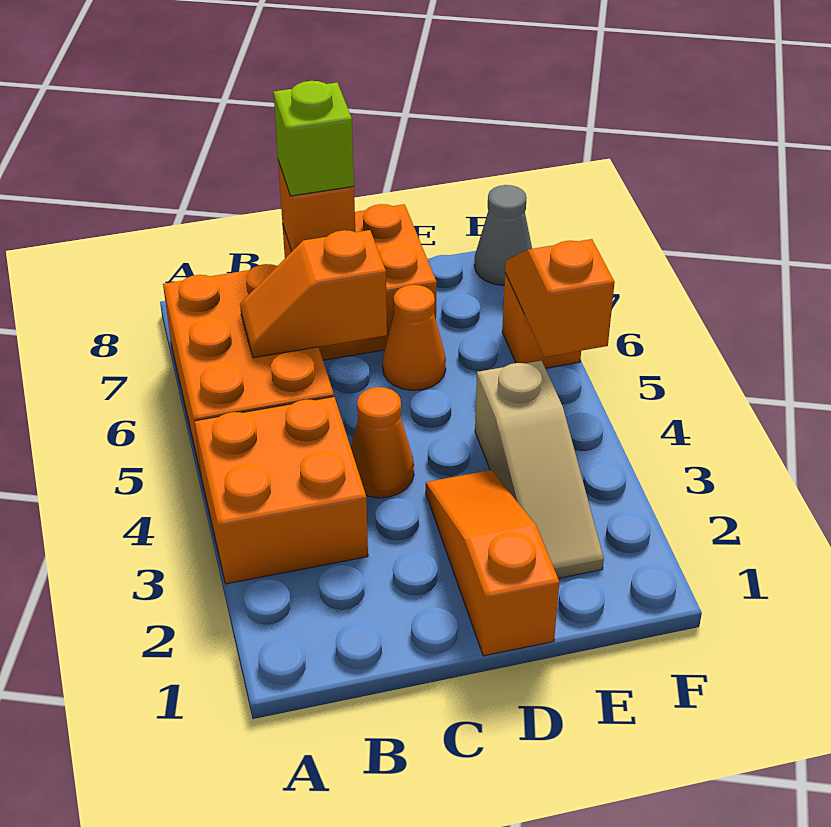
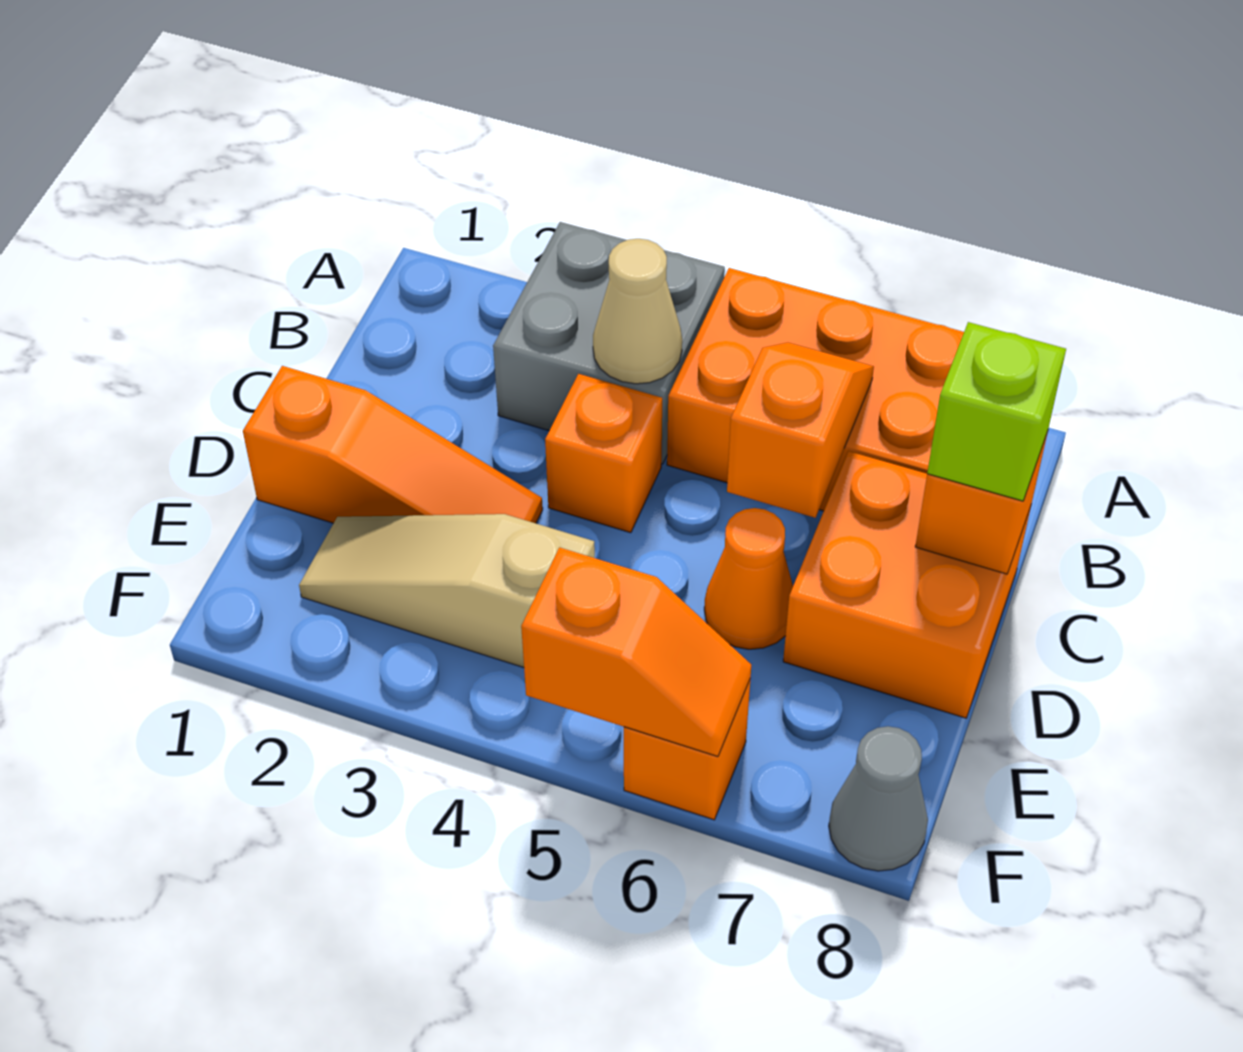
orange 2x2 brick [195,397,368,584] -> grey 2x2 brick [493,222,725,464]
none -> tan 1x1 cone [593,239,682,384]
orange 1x1 cone [351,387,414,498] -> orange 1x1 brick [545,374,662,533]

